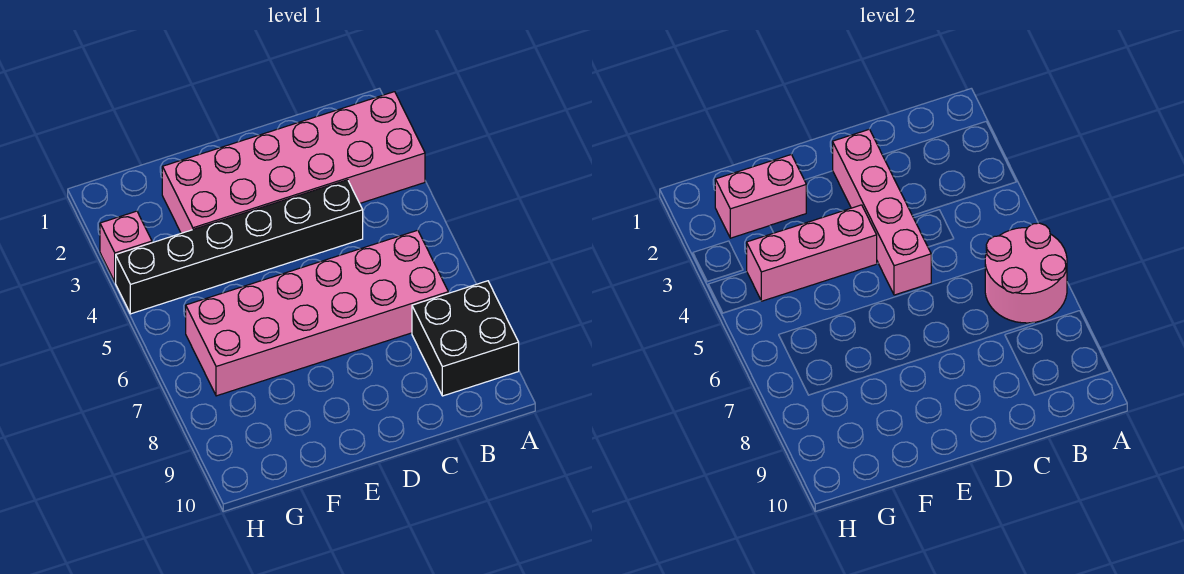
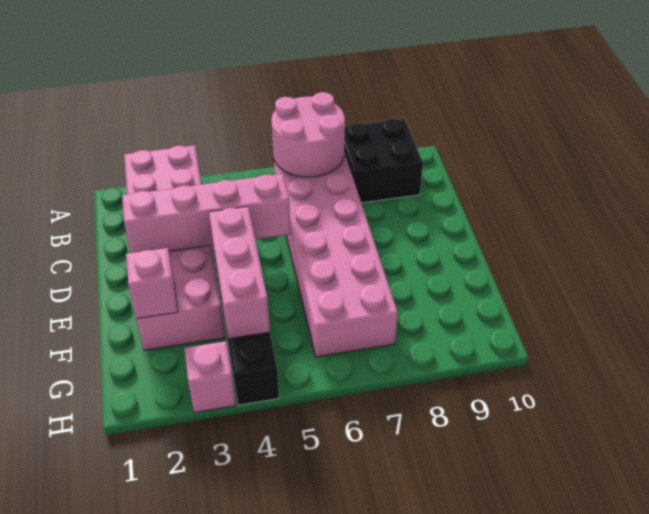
pink 1x2 brick [715,154,806,238] -> pink 1x1 brick [126,248,178,319]

